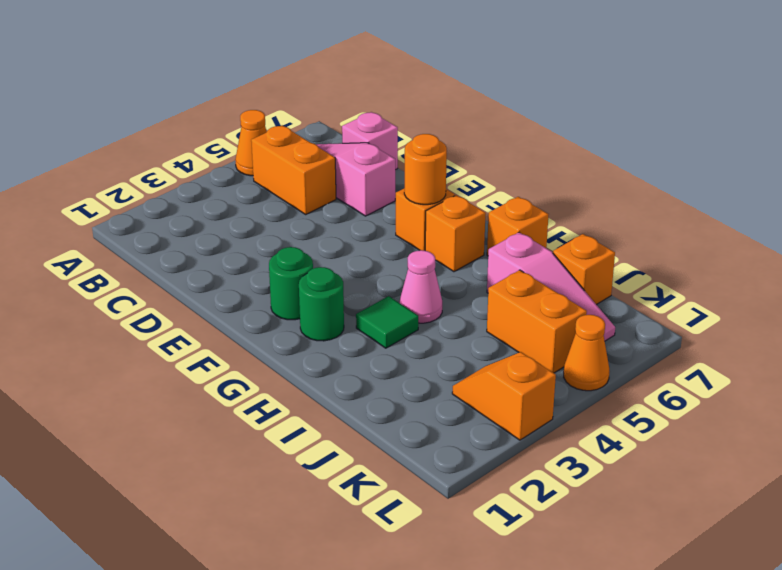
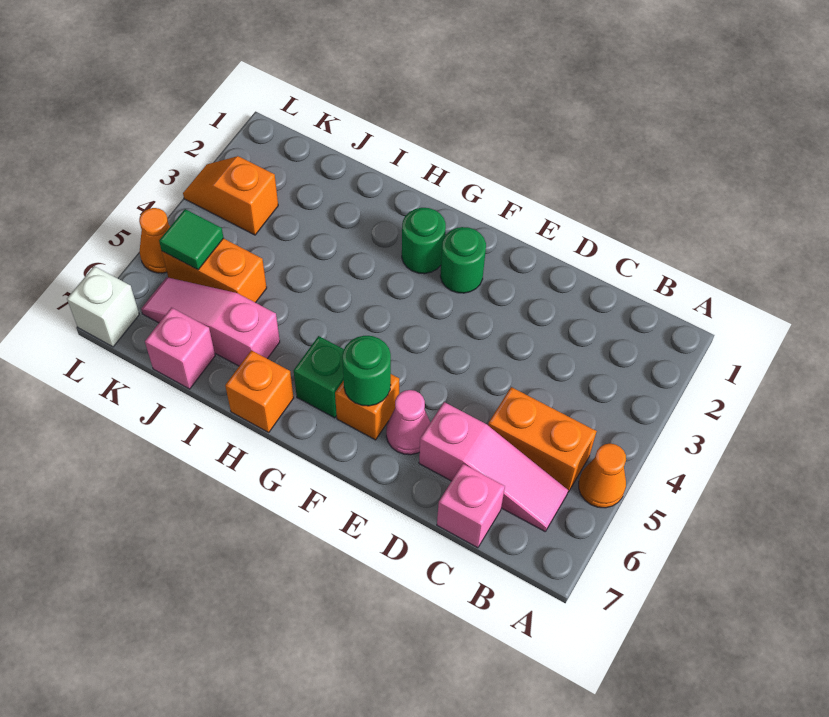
orange 1x1 round brick [404,134,447,205] -> green 1x1 round brick [342,336,391,406]
orange 1x1 brick [425,195,486,272] -> green 1x1 brick [294,336,344,418]
green 1x1 tile [356,296,418,348] -> green 1x1 tile moved to [159,209,223,270]
pink 1x1 cone [400,250,442,323] -> pink 1x1 cone moved to [386,390,430,455]
orange 1x1 brick [553,234,615,305] -> pink 1x1 brick [145,308,215,389]
orange 1x2 slope [452,352,556,440] -> orange 1x2 slope turned to [183,156,278,235]
none -> white 1x1 brick [67,266,139,347]

